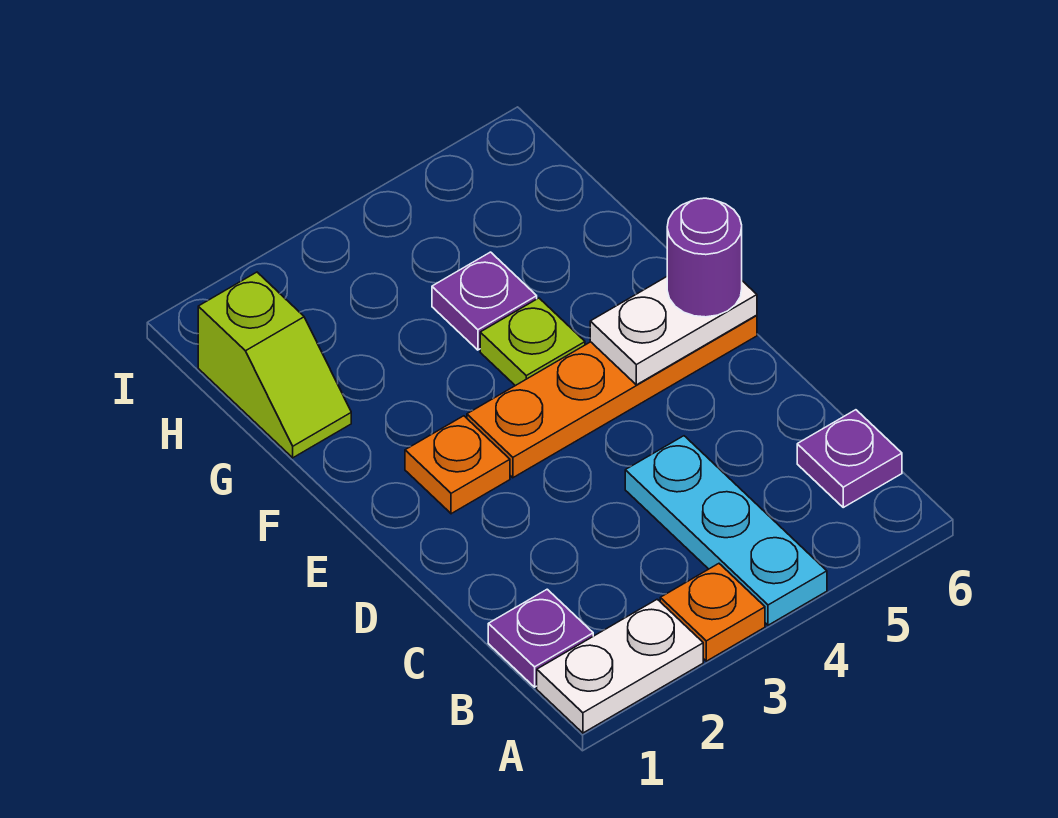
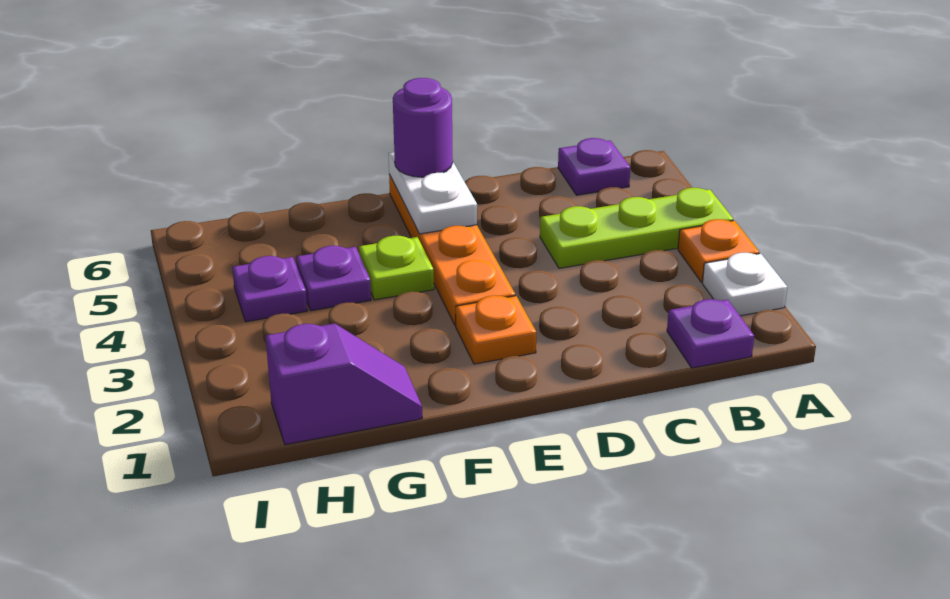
white 1x2 plate [537,599,703,733] -> white 1x1 plate [702,253,787,316]
cyan 1x3 plate [625,436,827,625] -> lime 1x3 plate [540,188,733,268]
lime 1x2 slope [198,272,351,458] -> purple 1x2 slope [265,323,422,445]
none -> purple 1x1 plate [232,256,307,322]

